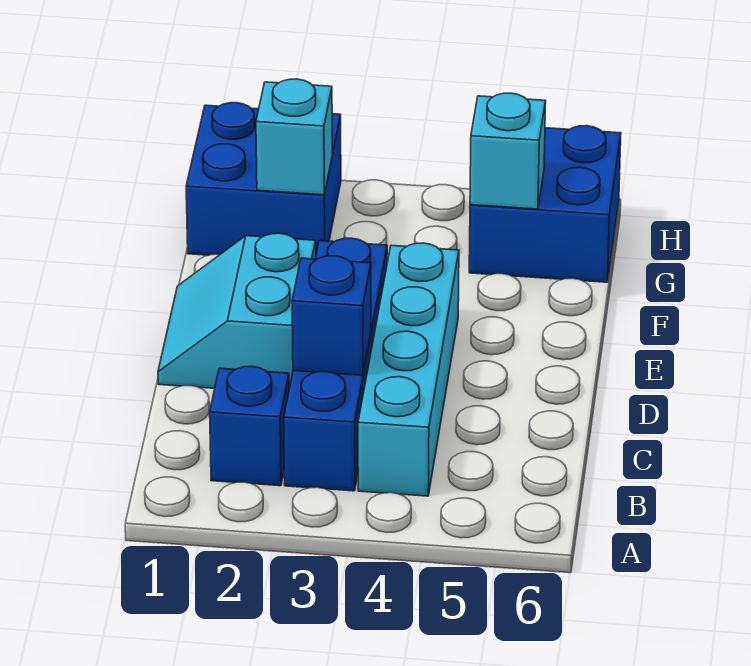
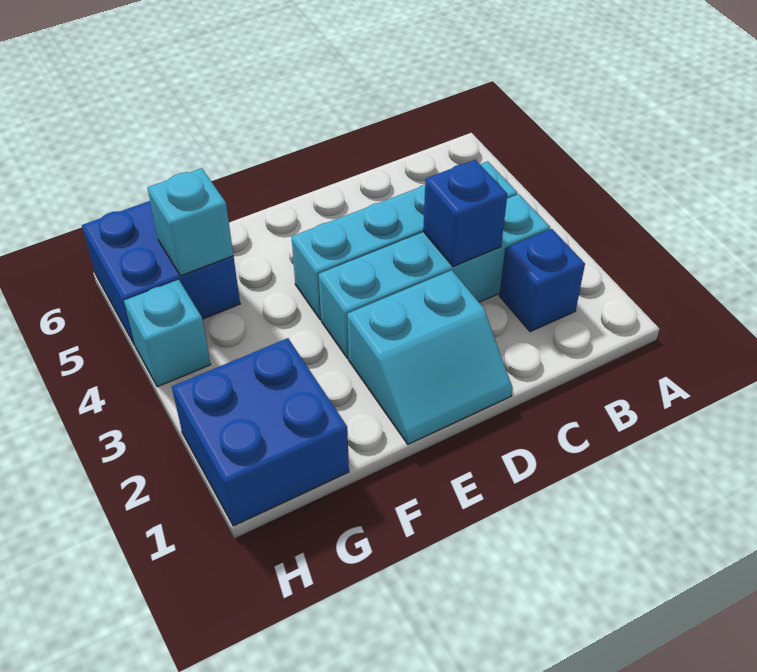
blue 1x4 brick [284,238,387,491] -> cyan 1x4 brick [319,194,550,359]
cyan 1x1 brick [256,79,332,195] -> cyan 1x1 brick moved to [124,280,211,387]

